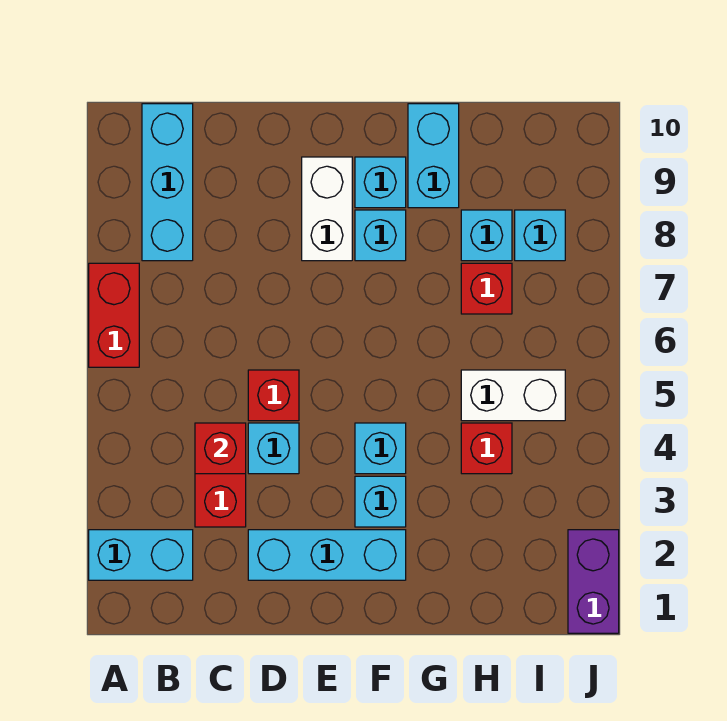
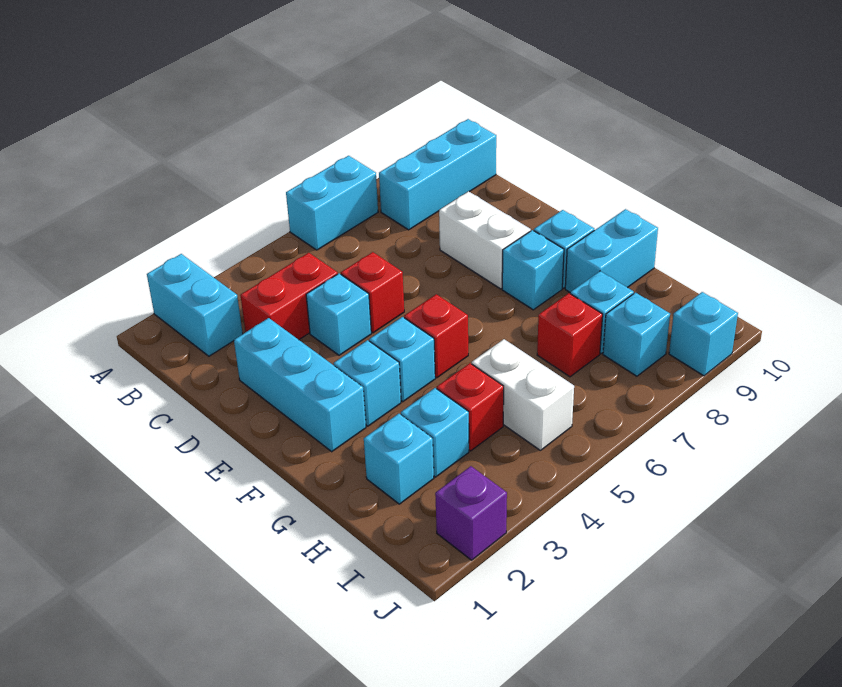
red 1x2 brick [89,263,139,367] -> cyan 1x2 brick [286,156,378,250]
red 1x1 brick [195,423,246,474] -> red 1x1 brick moved to [404,294,468,378]
white 1x2 brick [302,157,352,261] -> white 1x2 brick turned to [439,191,531,289]
none -> cyan 1x1 brick [364,414,434,504]
none -> cyan 1x1 brick [401,388,469,477]
purple 1x2 brick [568,530,619,633] -> purple 1x1 brick [435,466,507,560]
none -> cyan 1x1 brick [669,292,738,376]

